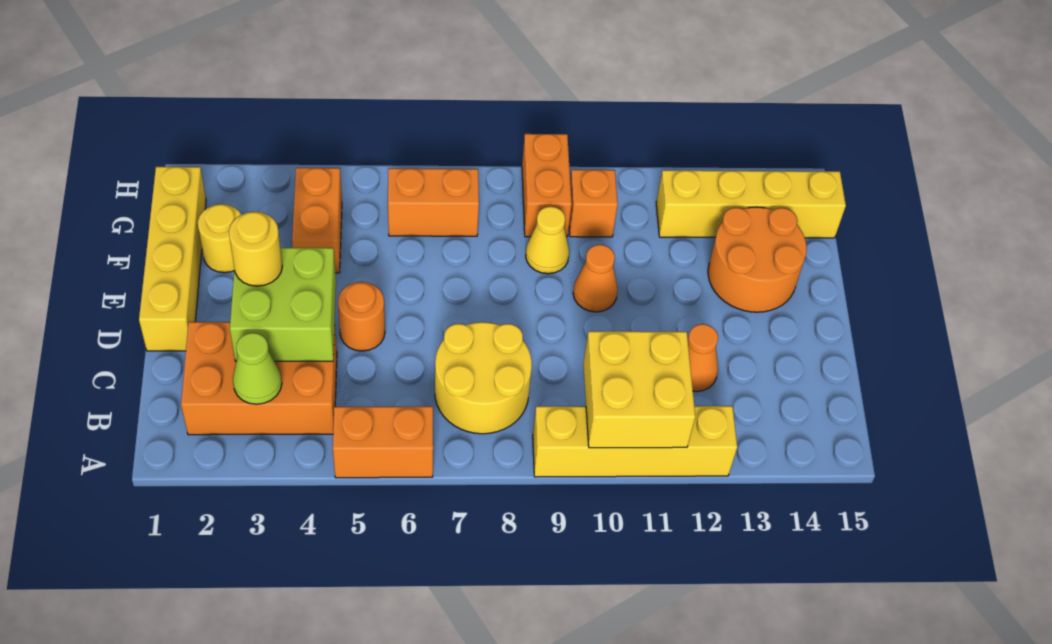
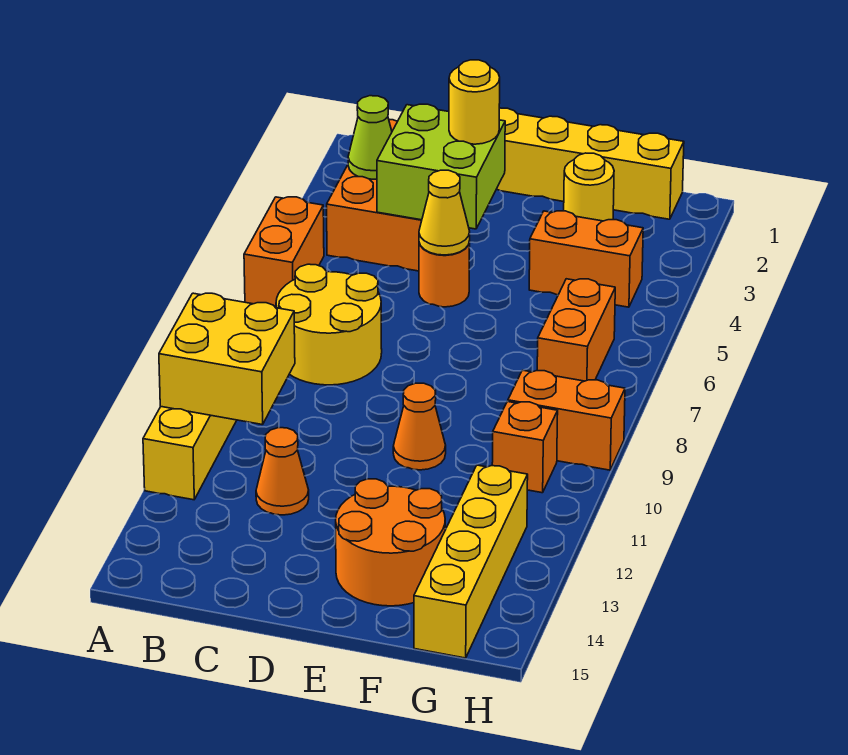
yellow 1x1 cone [526,207,569,274] -> yellow 1x1 cone moved to [419,170,470,255]

